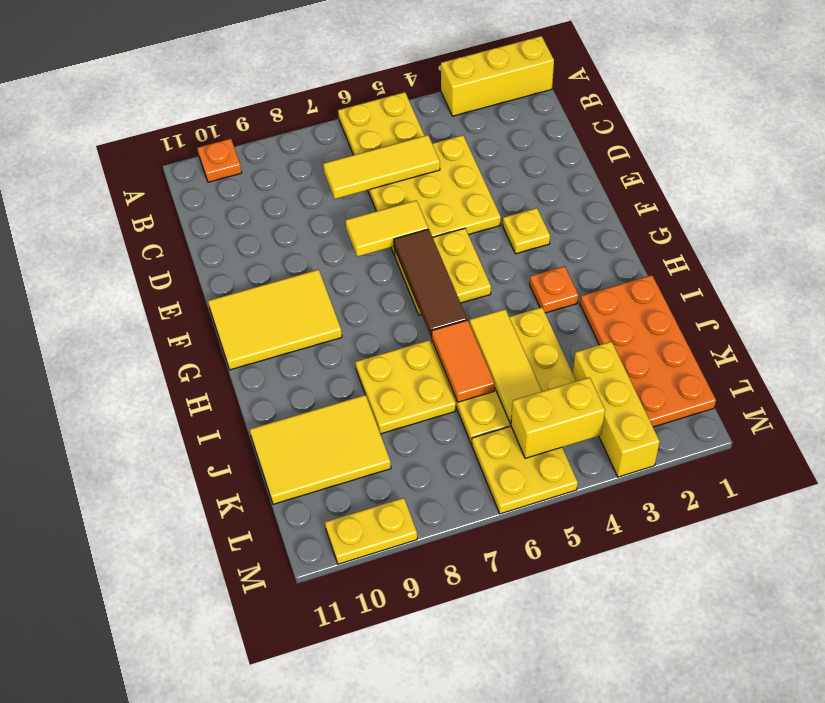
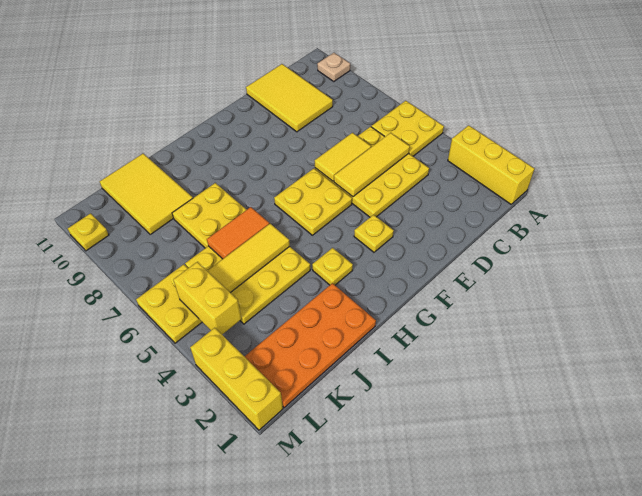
orange 1x1 plate [197,139,242,182] -> tan 1x1 plate [317,53,350,81]
yellow 1x3 tile [323,135,440,199] -> yellow 1x3 tile turned to [334,133,410,197]
yellow 1x2 tile [345,200,428,257] -> yellow 1x2 tile turned to [315,133,371,181]
brown 1x3 tile [394,229,467,338] -> none
yellow 2x3 tile [208,270,342,370] -> yellow 2x3 tile moved to [246,64,333,132]
orange 1x1 plate [530,266,579,313] -> yellow 1x1 plate [312,248,353,285]
yellow 1x3 brick [573,342,660,477] -> yellow 1x3 brick turned to [190,328,283,430]
yellow 1x2 plate [325,498,417,564] -> yellow 1x1 plate [68,213,109,251]

